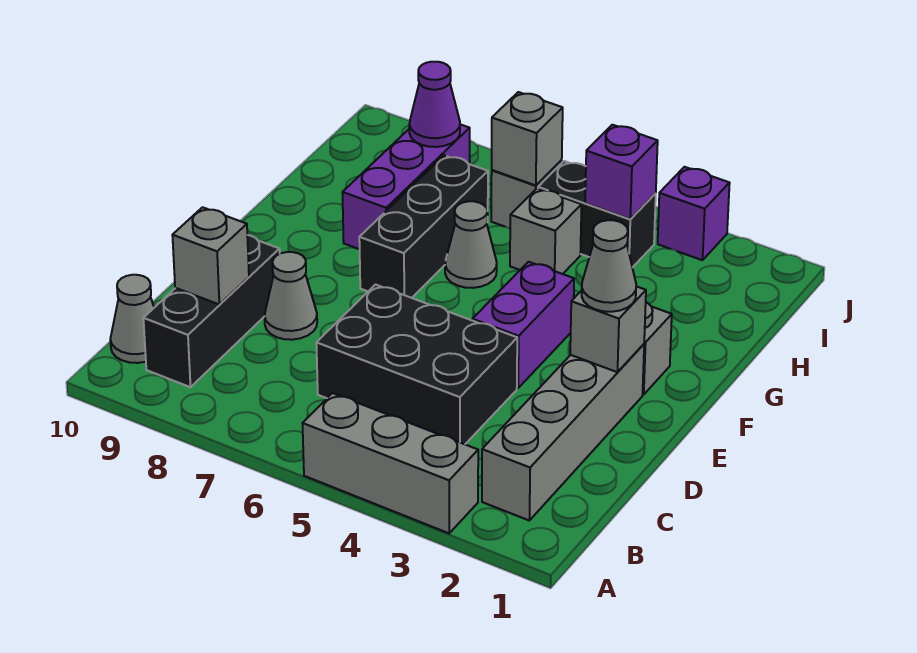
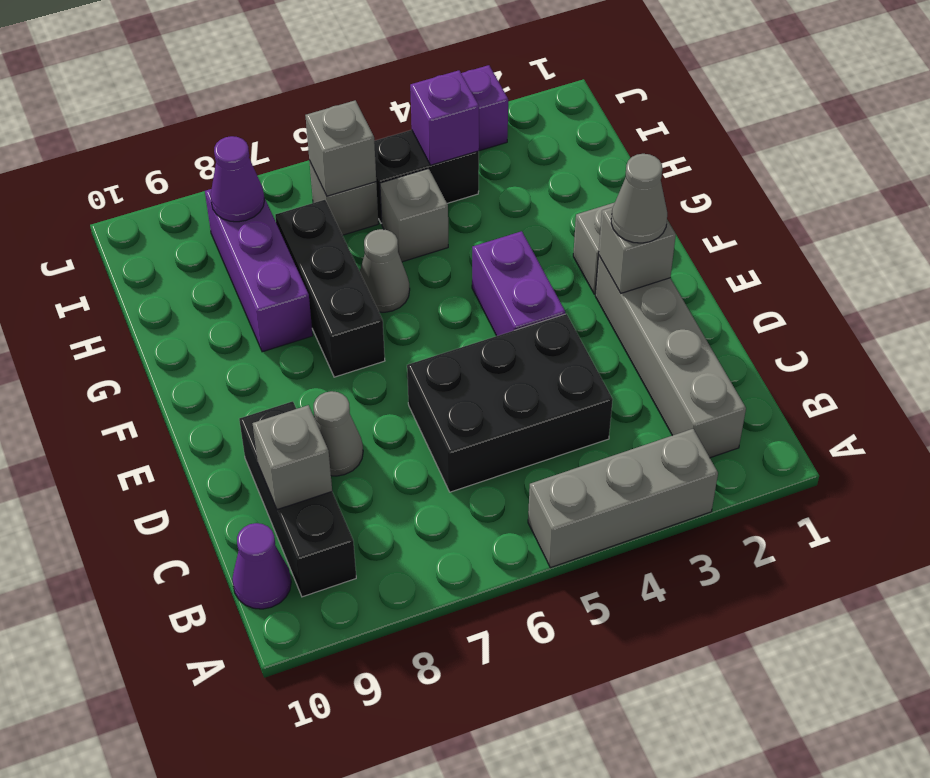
grey 1x1 cone [110,275,154,363] -> purple 1x1 cone [232,523,291,609]

